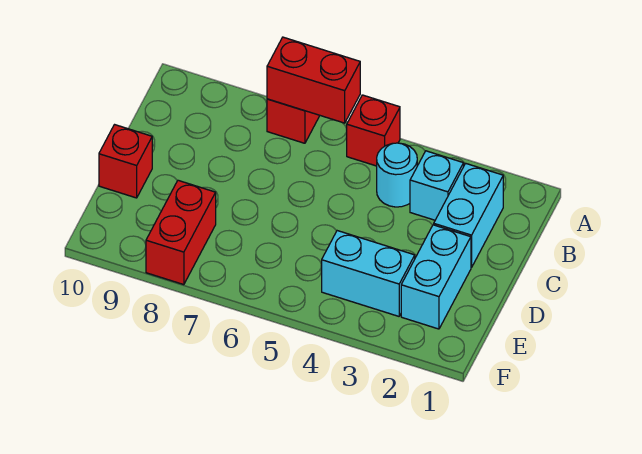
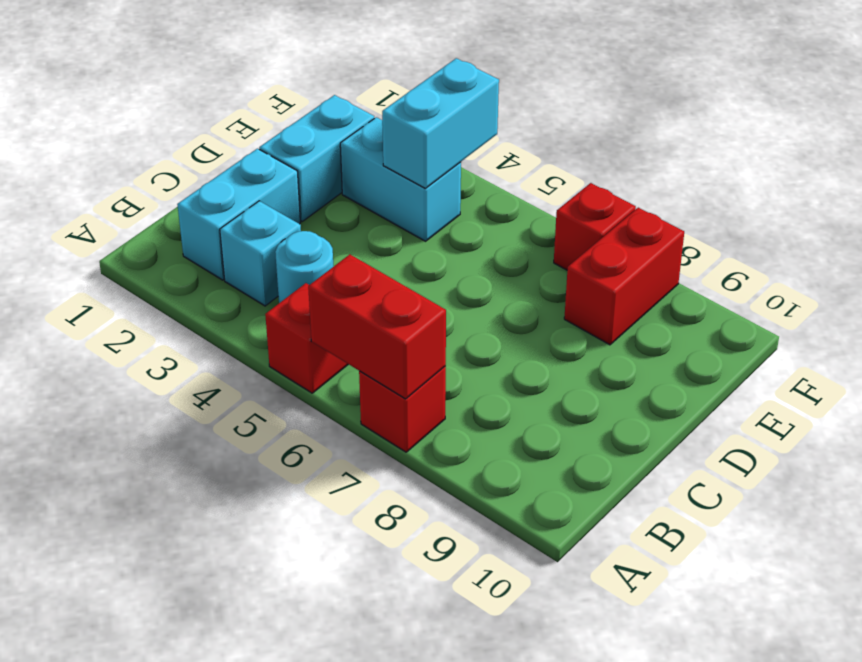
red 1x1 brick [99,125,152,198] -> red 1x1 brick moved to [554,183,636,270]
none -> cyan 1x2 brick [382,58,499,188]

